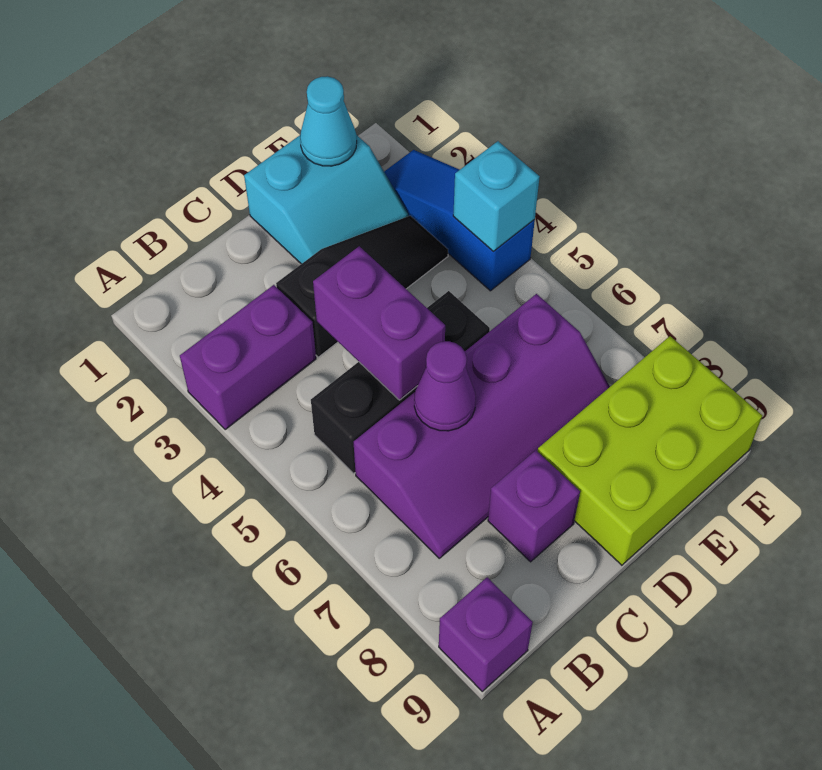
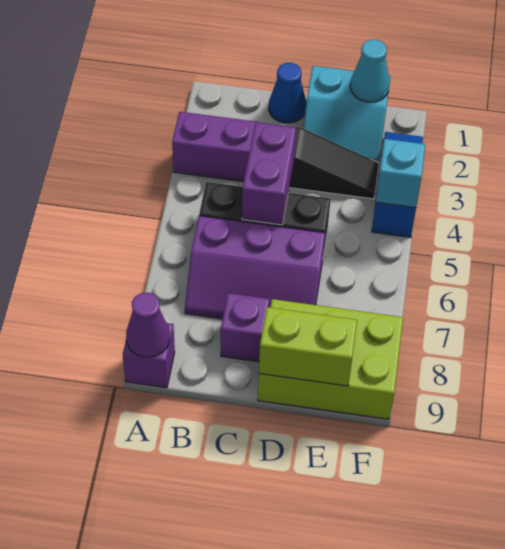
purple 2x4 slope [354,294,610,558] -> purple 2x3 slope [185,216,325,319]
none -> blue 1x1 cone [269,63,306,123]
purple 1x1 cone [414,341,476,431] -> purple 1x1 cone moved to [126,293,170,357]
none -> lime 1x2 brick [259,307,357,386]

